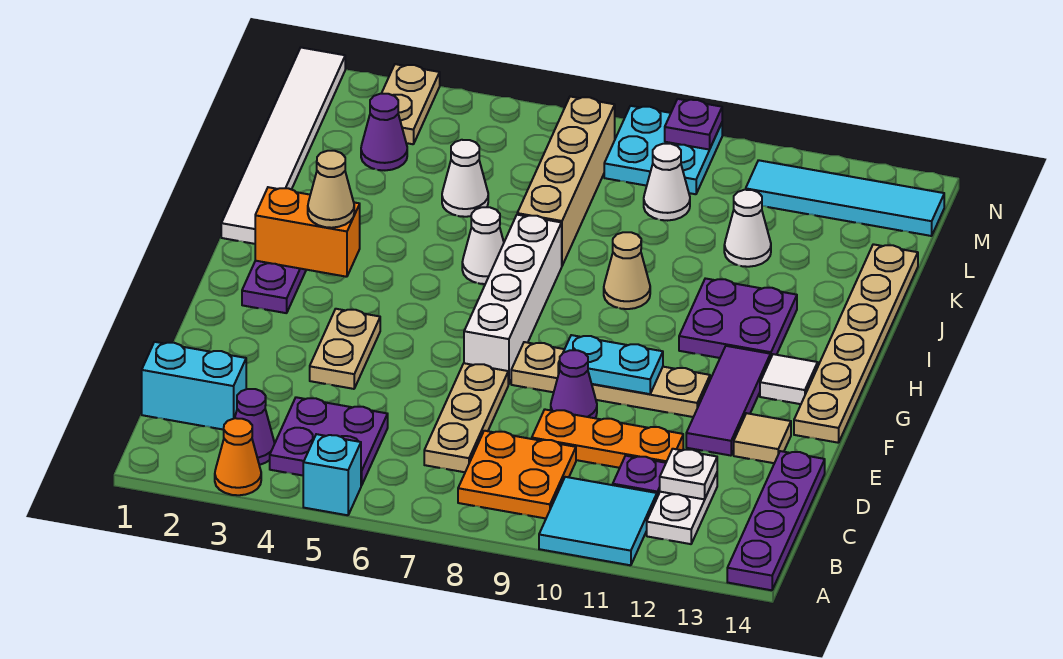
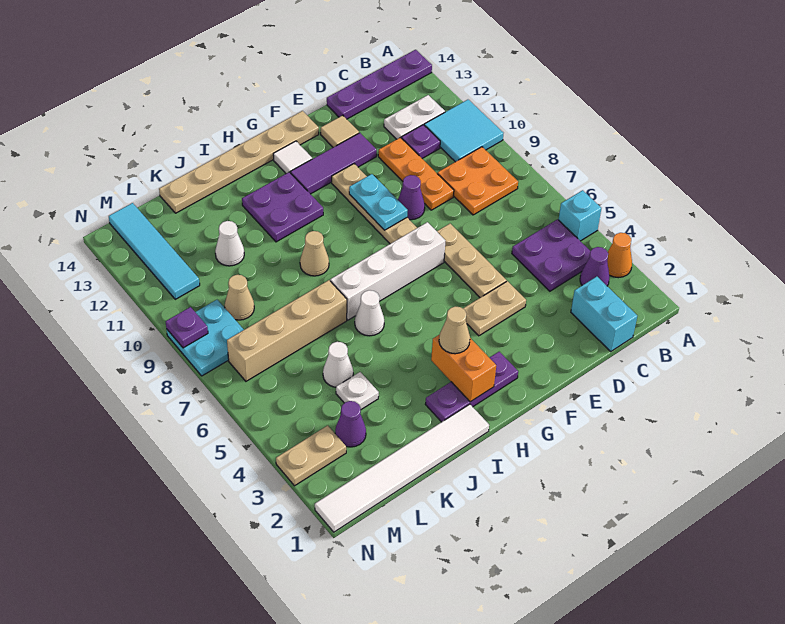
tan 1x3 plate [424,363,508,472] -> tan 1x3 plate turned to [437,224,507,298]
white 1x1 plate [660,449,717,499] -> white 1x1 plate moved to [336,372,379,409]
white 1x1 cone [644,144,690,221] -> tan 1x1 cone [225,275,254,320]

